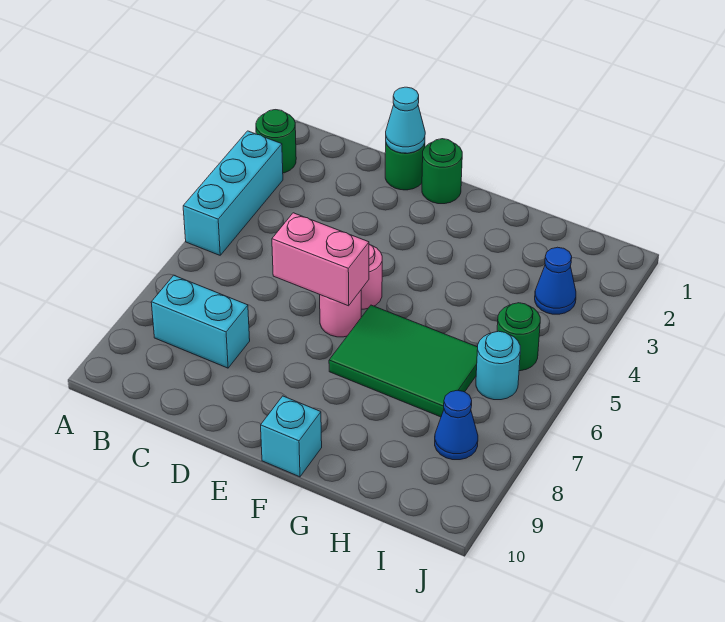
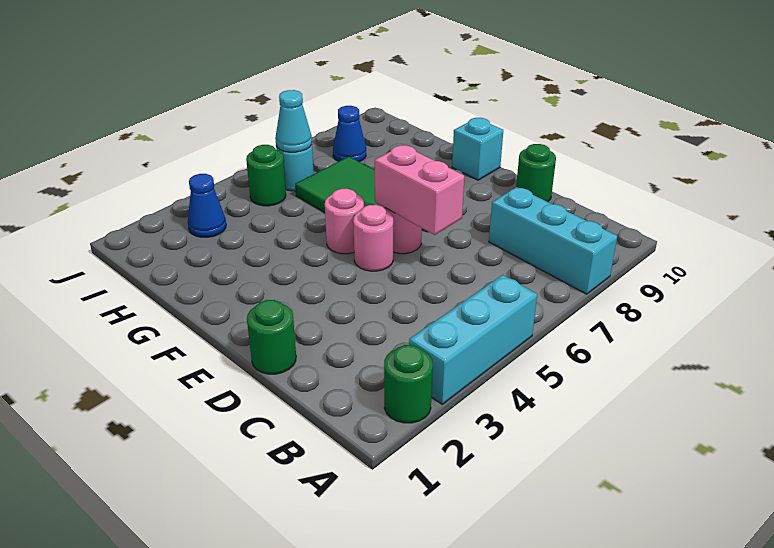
cyan 1x2 brick [151,275,250,368] -> cyan 1x3 brick [489,187,617,294]
cyan 1x1 cone [386,87,425,153] -> cyan 1x1 cone moved to [275,90,312,152]
green 1x1 round brick [422,139,462,204] -> green 1x1 round brick moved to [516,144,556,202]
none -> pink 1x1 round brick [325,189,364,254]

